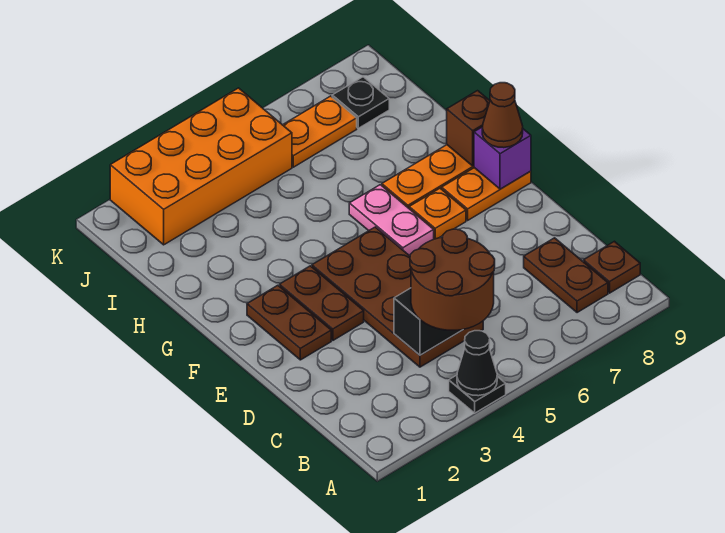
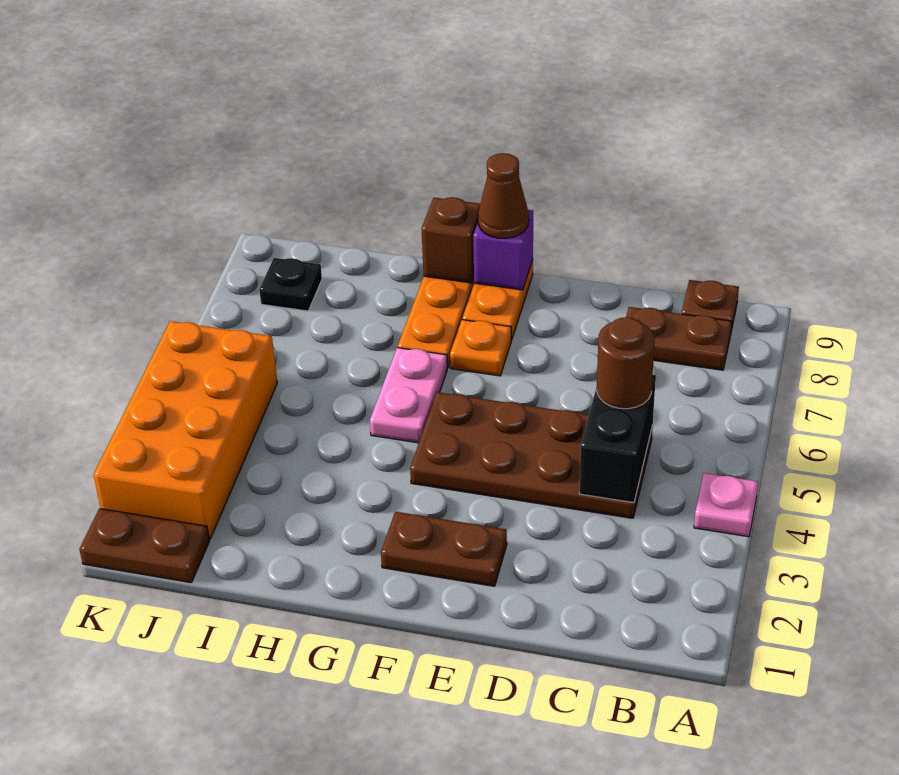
black 1x1 plate [449,375,506,413] -> pink 1x1 plate [694,473,758,537]
black 1x1 cone [457,331,498,396] -> none
brown 2x2 round brick [410,229,495,330] -> brown 1x1 round brick [597,317,655,409]
brown 1x2 plate [280,266,364,340] -> brown 1x2 plate moved to [79,508,209,583]
pink 1x2 plate [349,185,434,256] -> pink 1x2 plate turned to [370,348,447,443]
orange 1x2 plate [283,96,357,167] -> none

